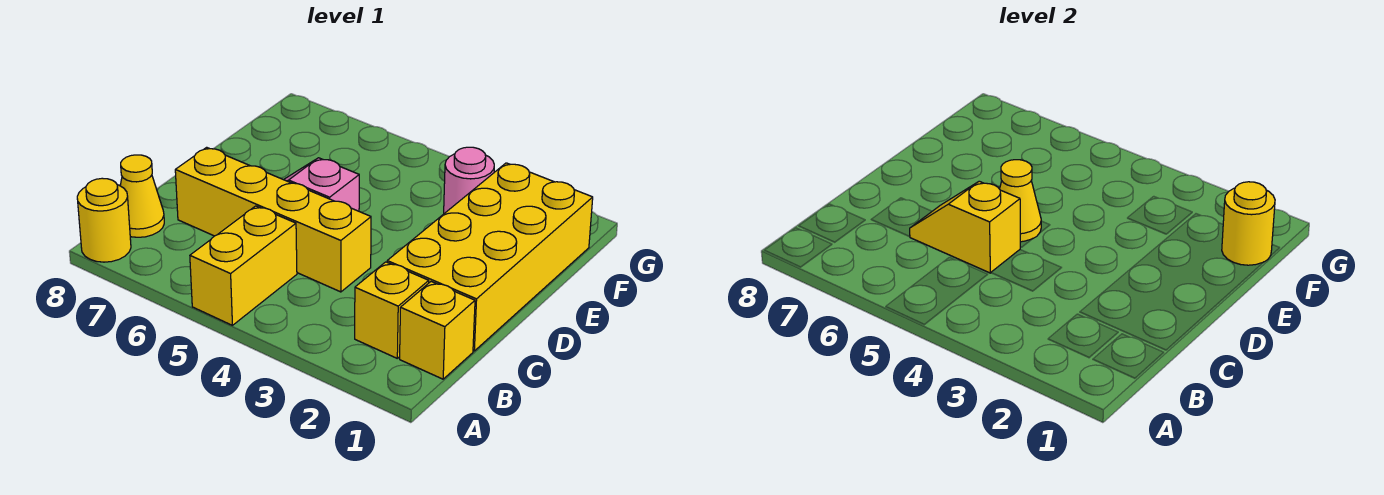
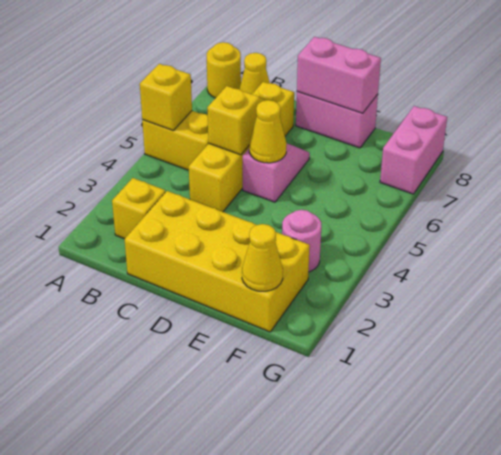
yellow 1x1 brick [400,282,475,379] -> yellow 1x1 brick moved to [140,64,192,130]
none -> pink 1x2 brick [296,92,378,148]
none -> pink 1x2 brick [297,37,381,113]
yellow 1x1 round brick [1222,182,1275,265] -> yellow 1x1 cone [242,224,283,291]
none -> pink 1x2 brick [380,106,447,194]

